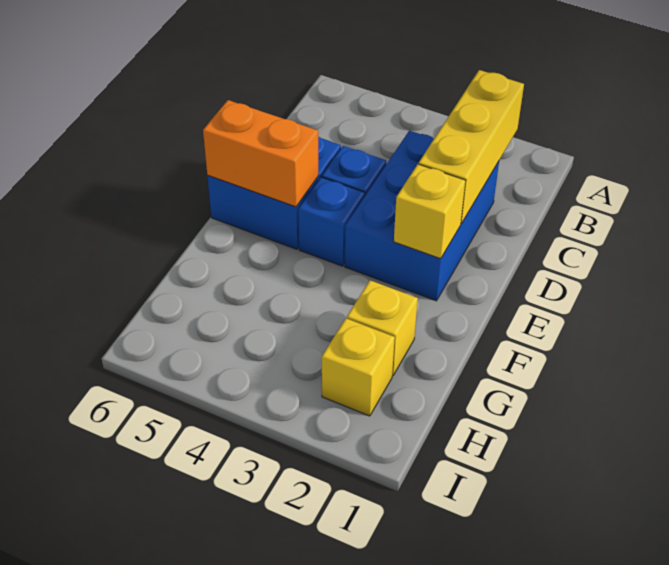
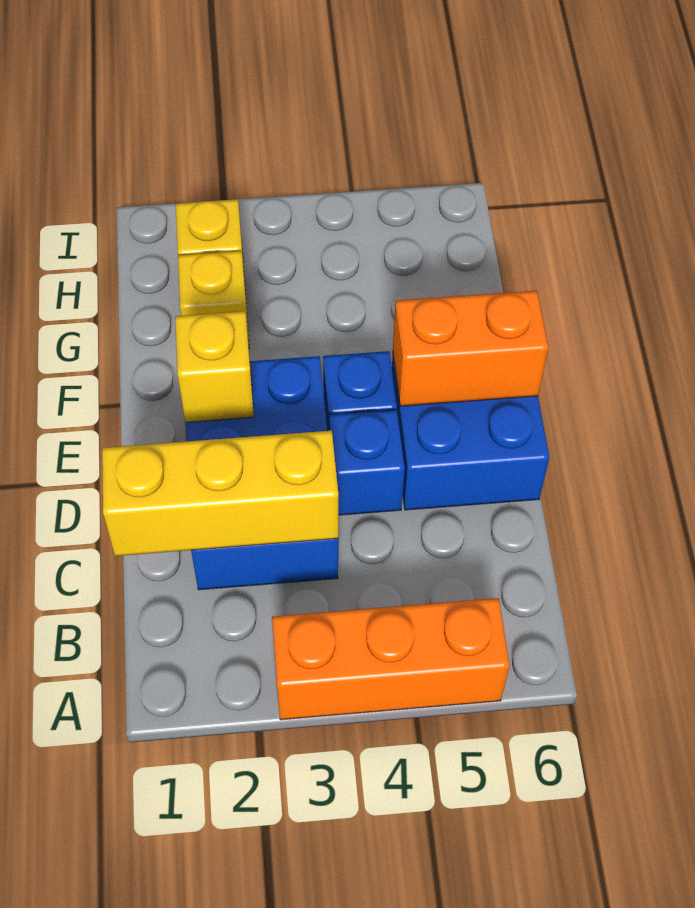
none -> orange 1x3 brick [272,598,510,720]
yellow 1x3 brick [419,70,524,224] -> yellow 1x3 brick turned to [102,431,338,556]

